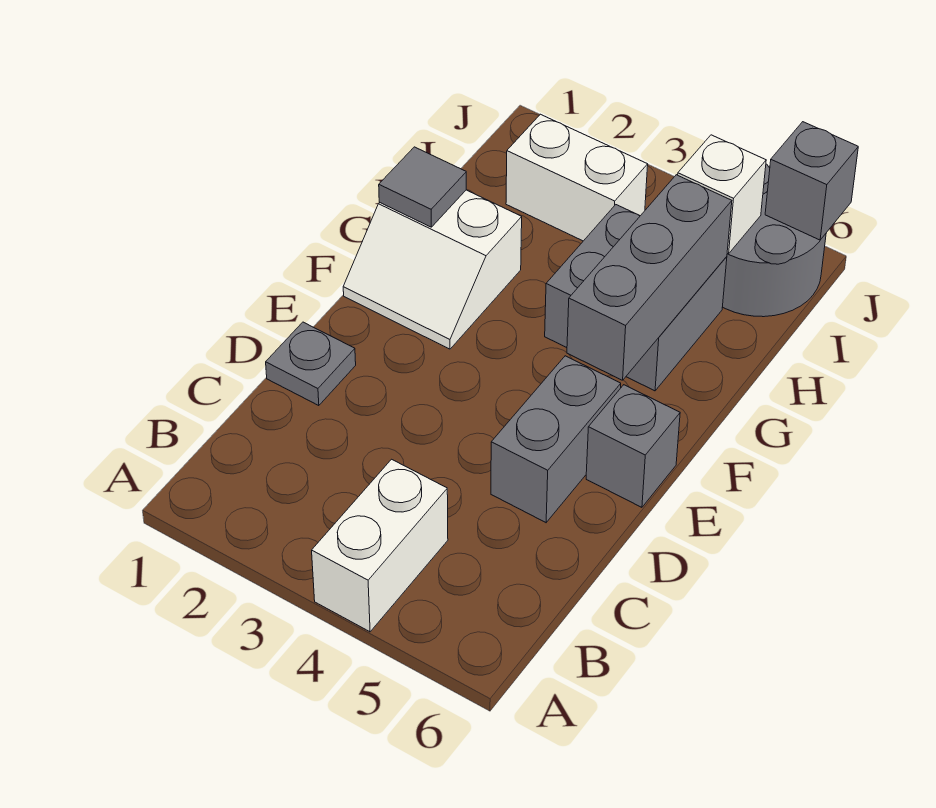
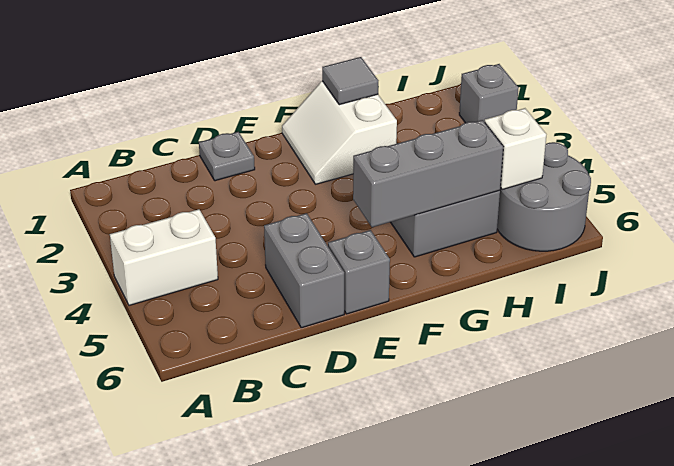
grey 1x2 brick [491,356,621,522] -> grey 1x2 brick turned to [264,213,344,328]
white 1x2 brick [506,114,648,241] -> none
grey 1x1 brick [765,122,858,240] -> grey 1x1 brick moved to [459,64,519,123]

